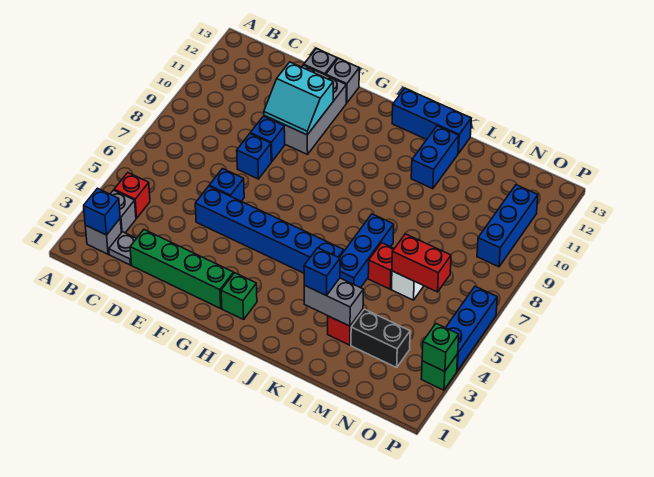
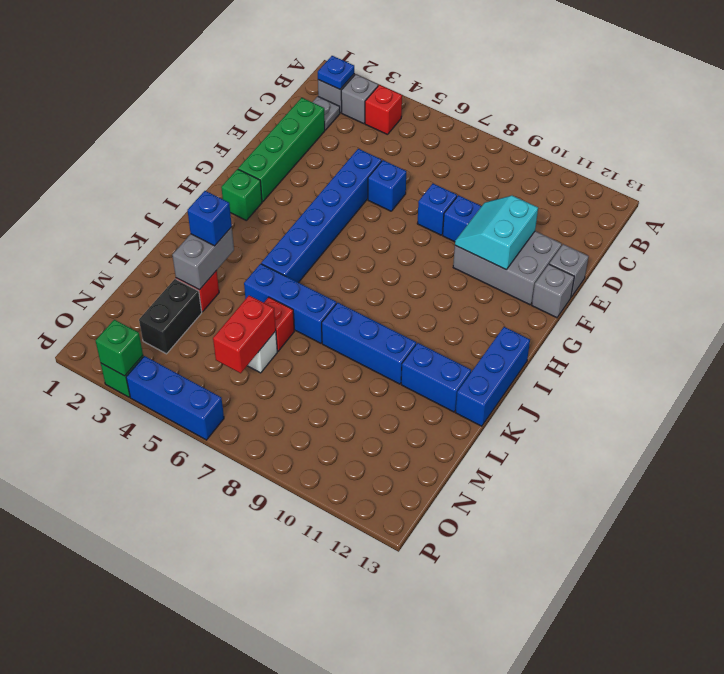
blue 1x1 brick [84,188,120,235] -> blue 1x1 plate [318,56,354,89]
blue 1x3 brick [477,185,538,267] -> blue 1x3 brick moved to [322,303,416,384]

